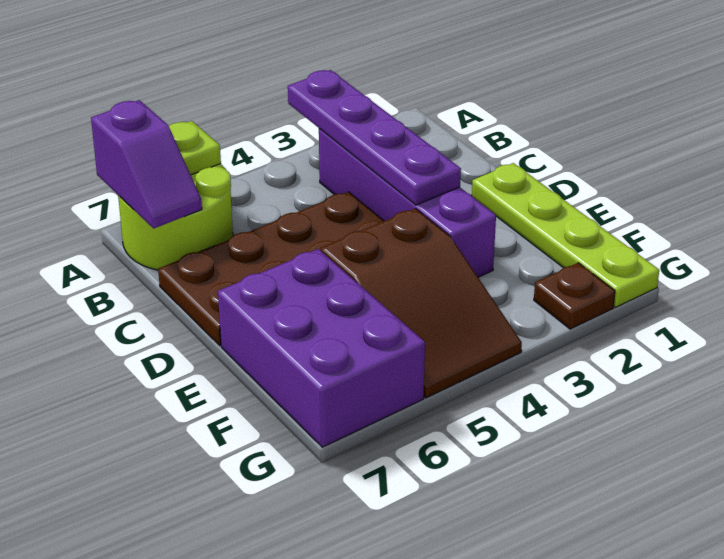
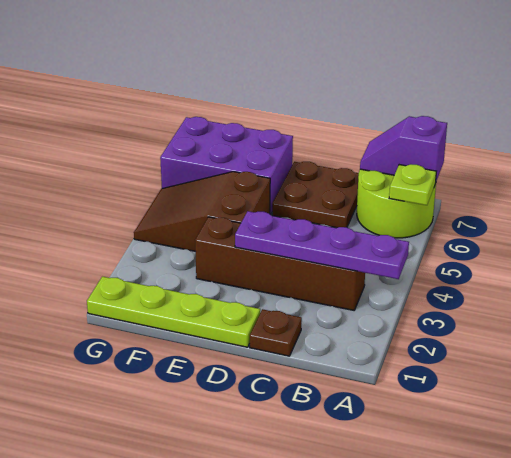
purple 1x4 brick [319,129,496,277] -> brown 1x4 brick [195,217,365,310]
brown 2x4 plate [158,192,384,346] -> brown 2x2 plate [272,162,359,228]
brown 1x1 plate [534,263,615,329] -> brown 1x1 plate moved to [250,309,302,356]

